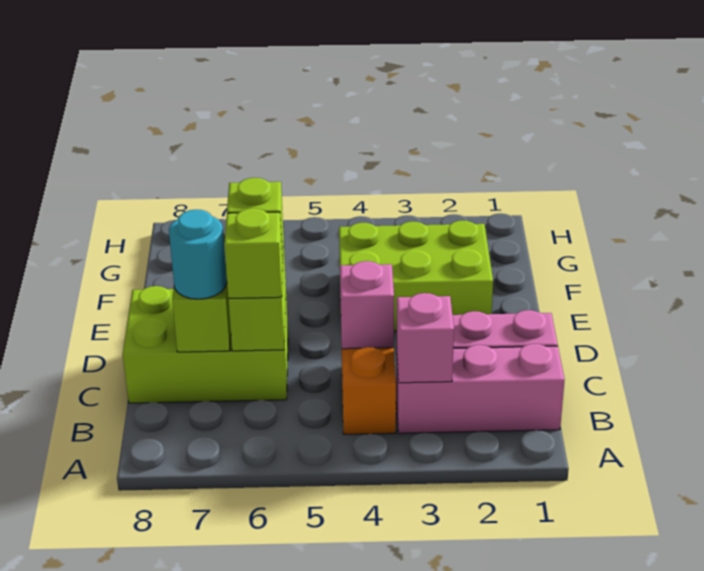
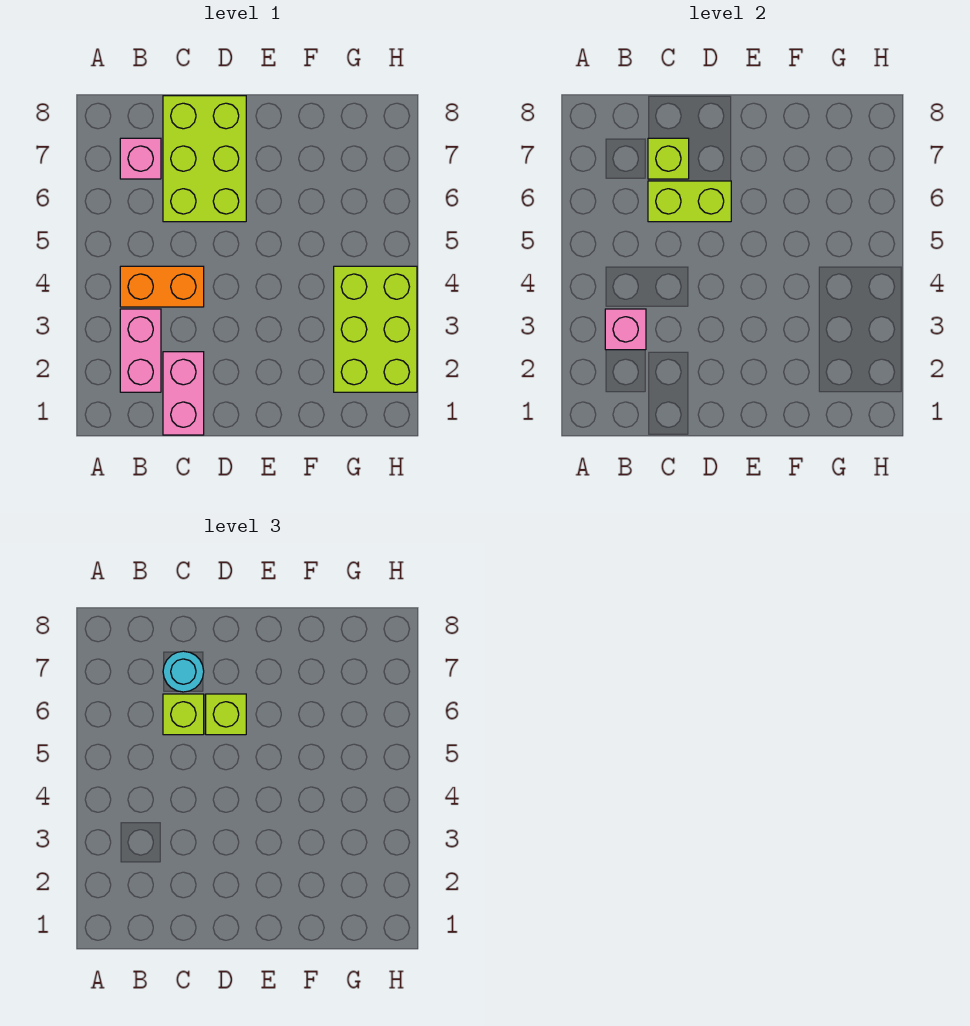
pink 1x3 brick [396,344,565,433] -> pink 1x2 brick [120,309,161,392]
pink 1x1 brick [340,261,394,349] -> pink 1x1 brick moved to [120,138,161,179]
lime 2x3 brick [339,220,493,331] -> lime 2x3 brick moved to [334,266,417,392]

